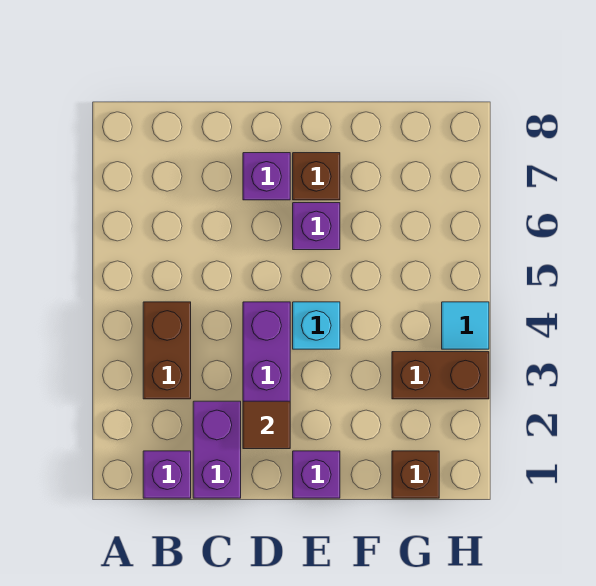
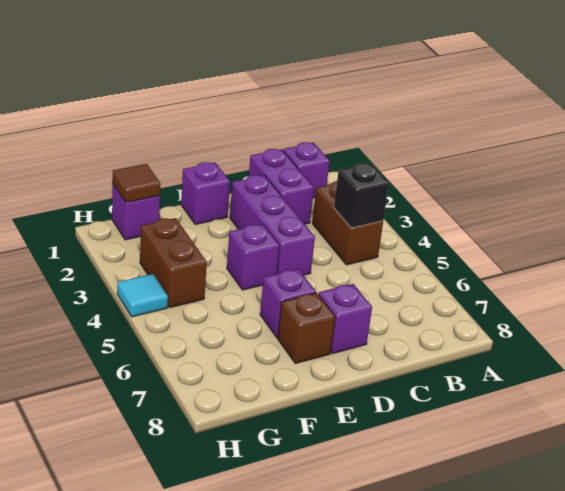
none -> black 1x1 brick [334,163,389,228]
brown 1x1 tile [243,401,290,449] -> brown 1x1 tile moved to [112,164,160,202]
cyan 1x1 brick [293,302,340,349] -> purple 1x1 brick [227,224,280,290]
brown 1x1 brick [392,451,439,498] -> purple 1x1 brick [112,184,160,240]
brown 1x2 brick [392,352,489,399] -> brown 1x2 brick turned to [140,218,207,308]

